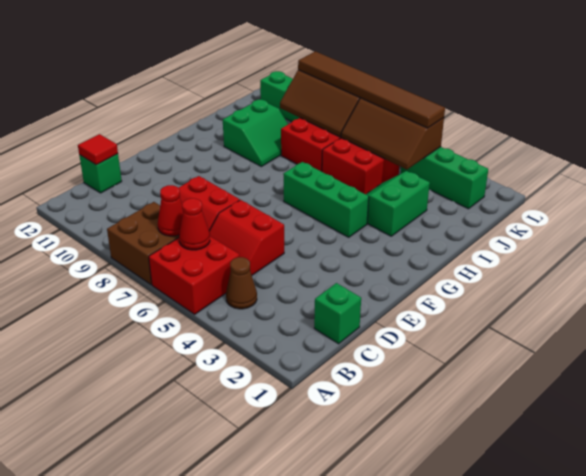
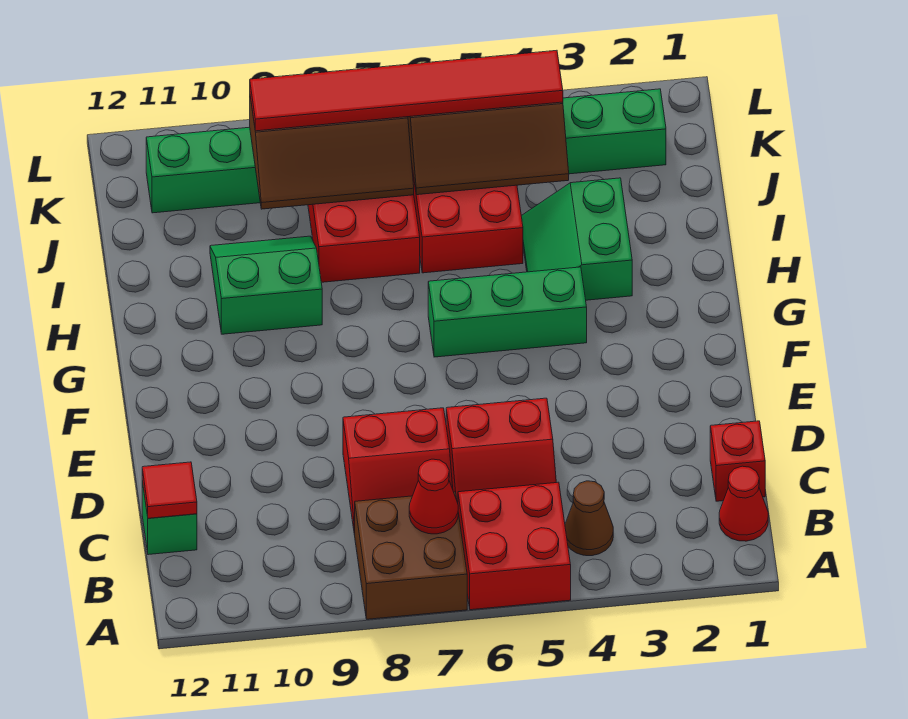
red 1x1 cone [179,198,210,250] -> red 1x1 cone moved to [719,466,768,541]
green 1x1 brick [314,283,361,344] -> red 1x1 brick [710,421,765,501]
green 2x2 slope [223,100,288,167] -> green 2x2 slope turned to [210,236,322,334]
brown 1x6 tile [298,51,445,128] -> red 1x6 tile [250,50,563,131]

